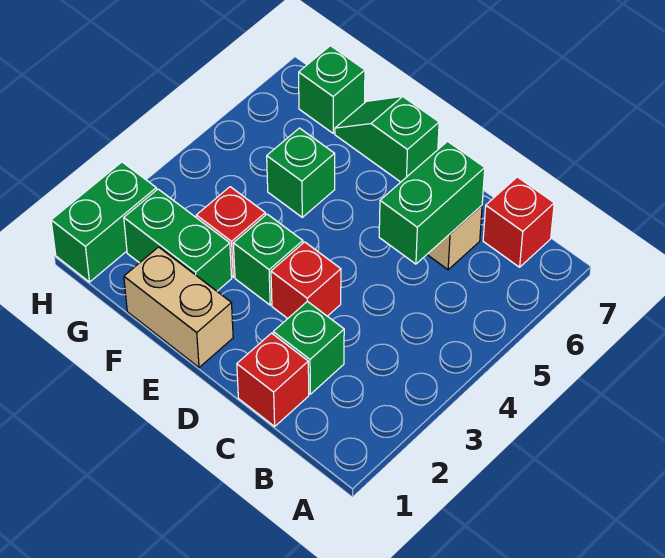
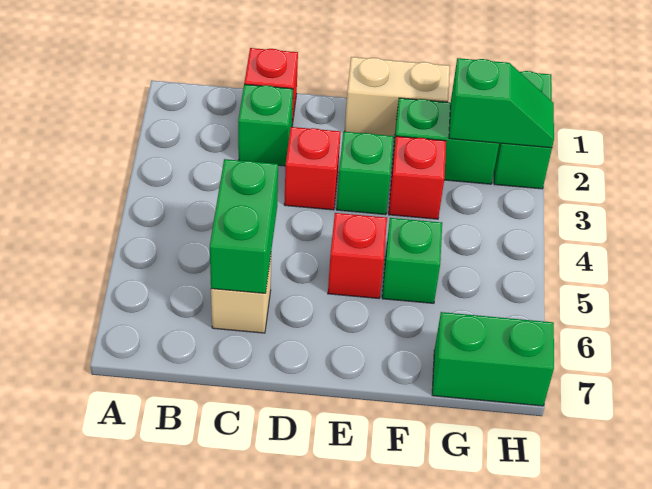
red 1x1 brick [483,177,554,267] -> red 1x1 brick moved to [328,213,387,298]
green 1x2 slope [335,96,439,182] -> green 1x2 slope moved to [449,58,554,148]
green 1x1 brick [299,46,365,133] -> green 1x2 brick [432,312,554,406]

